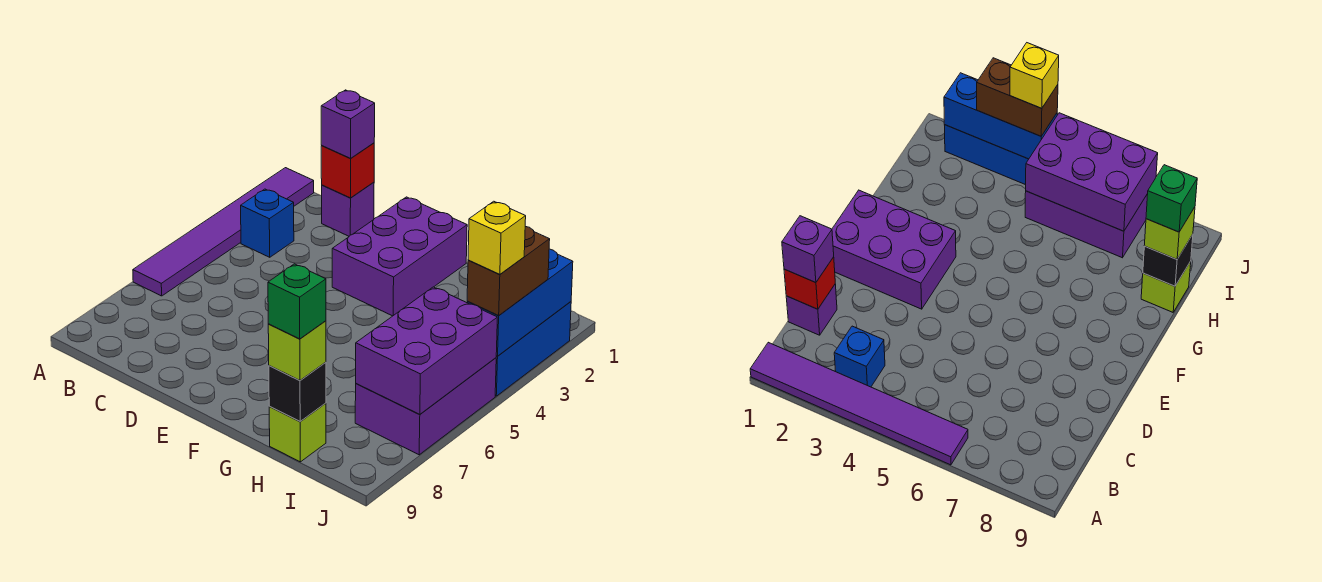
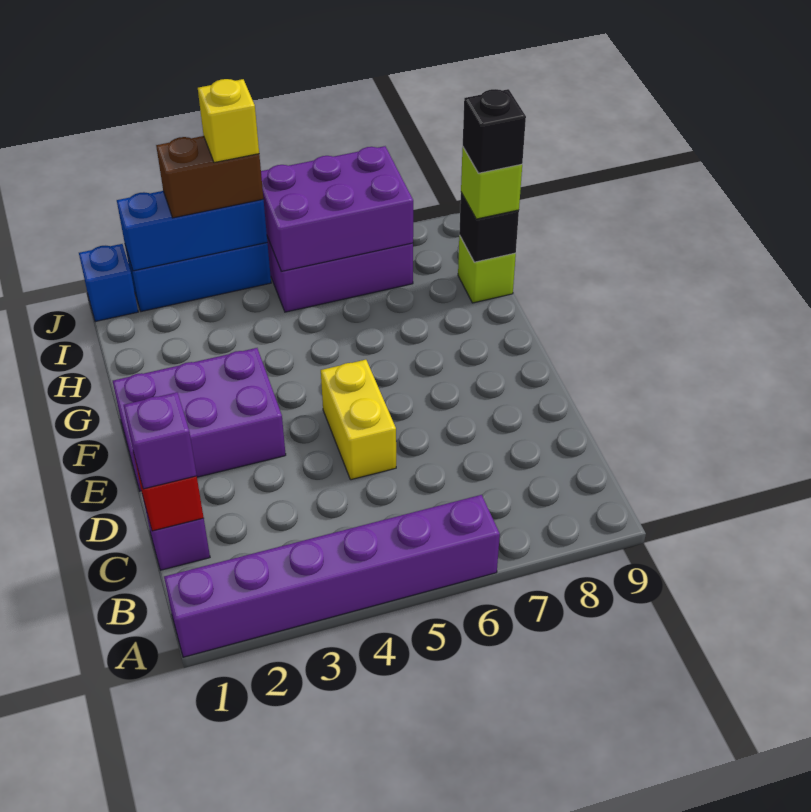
purple 1x6 tile [133,168,314,296] -> purple 1x6 brick [164,495,500,657]
blue 1x1 brick [241,189,294,257] -> blue 1x1 brick moved to [79,244,138,322]
none -> yellow 1x2 brick [321,360,396,480]
green 1x1 brick [268,264,326,339] -> black 1x1 brick [463,89,526,173]

